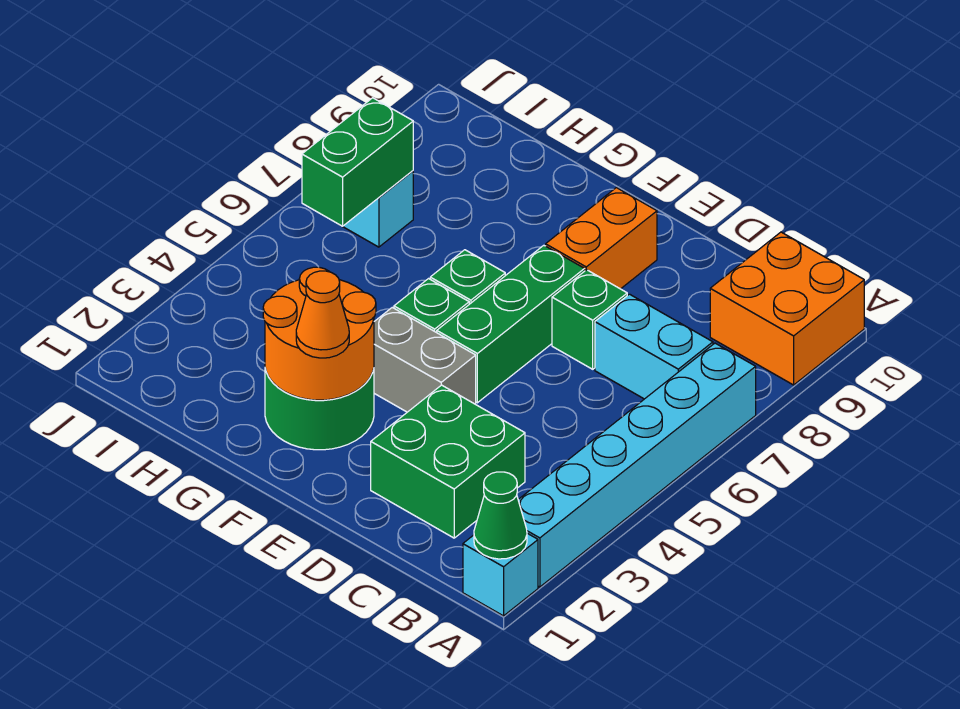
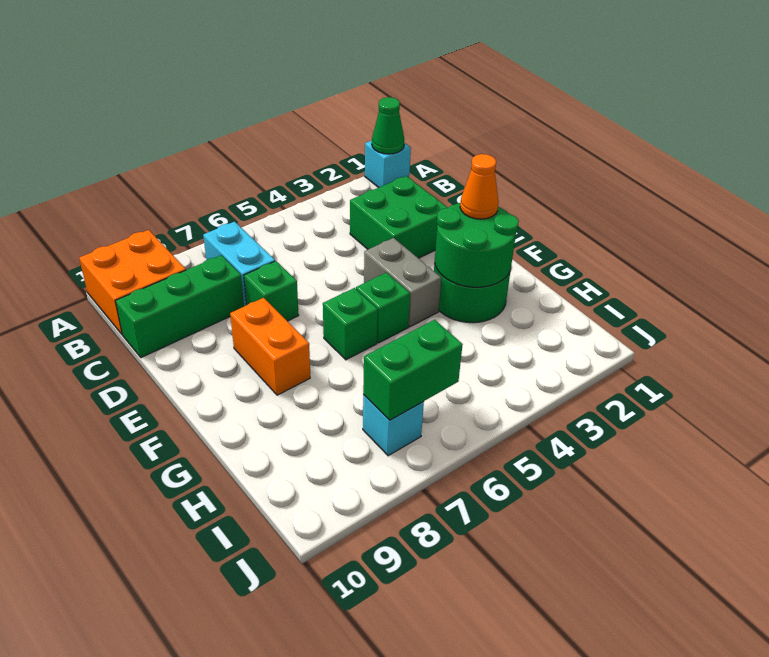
cyan 1x6 brick [518,343,756,587] -> none
green 1x3 brick [437,245,585,403] -> green 1x3 brick moved to [116,255,244,358]
orange 1x2 brick [546,188,657,289] -> orange 1x2 brick turned to [230,298,310,395]
orange 2x2 round brick [263,267,376,400] -> green 2x2 round brick [435,203,519,287]

